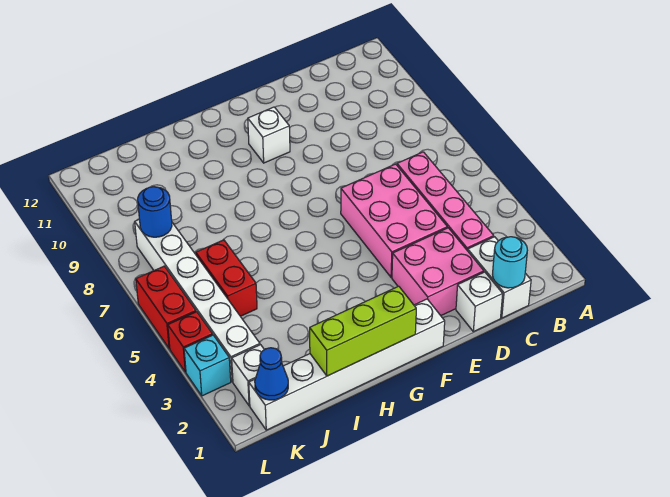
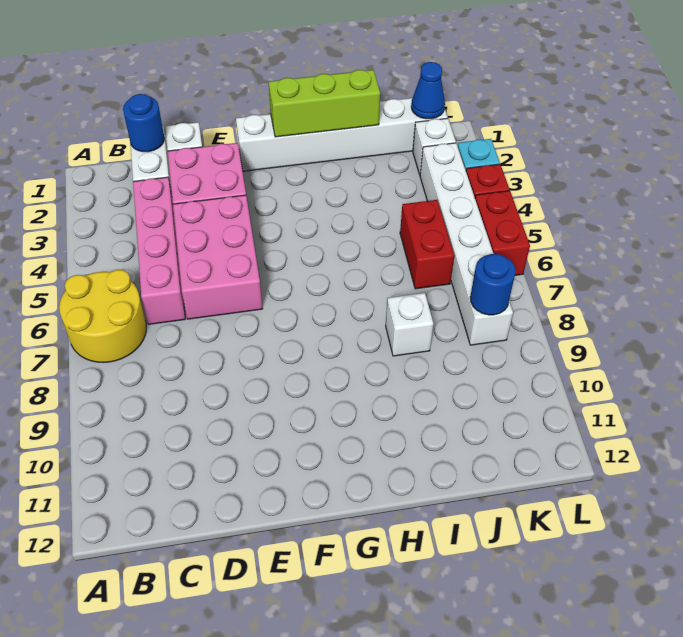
none -> yellow 2x2 round brick [59,270,146,363]
cyan 1x1 round brick [493,237,527,288] -> blue 1x1 round brick [123,94,164,152]
white 1x1 brick [248,107,290,163] -> white 1x1 brick moved to [386,293,433,356]

